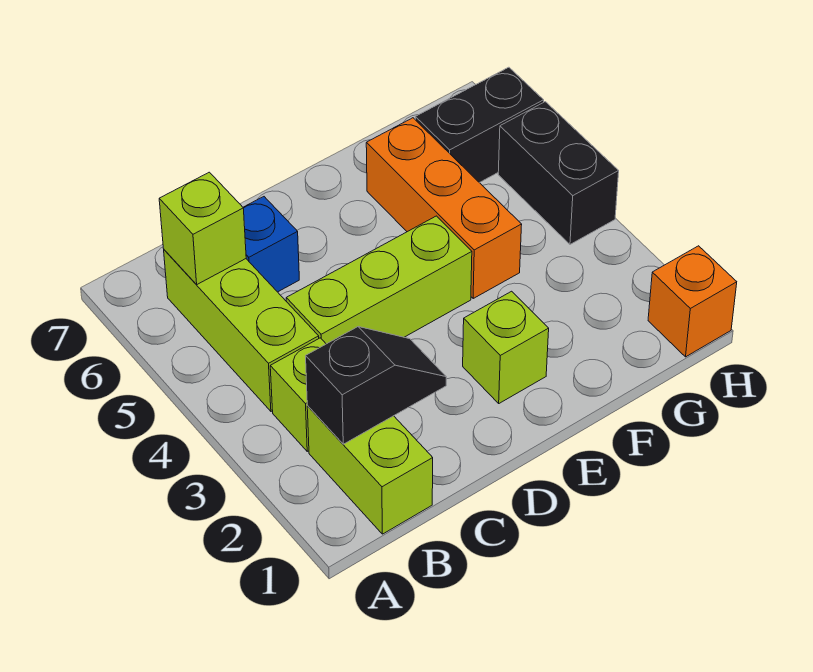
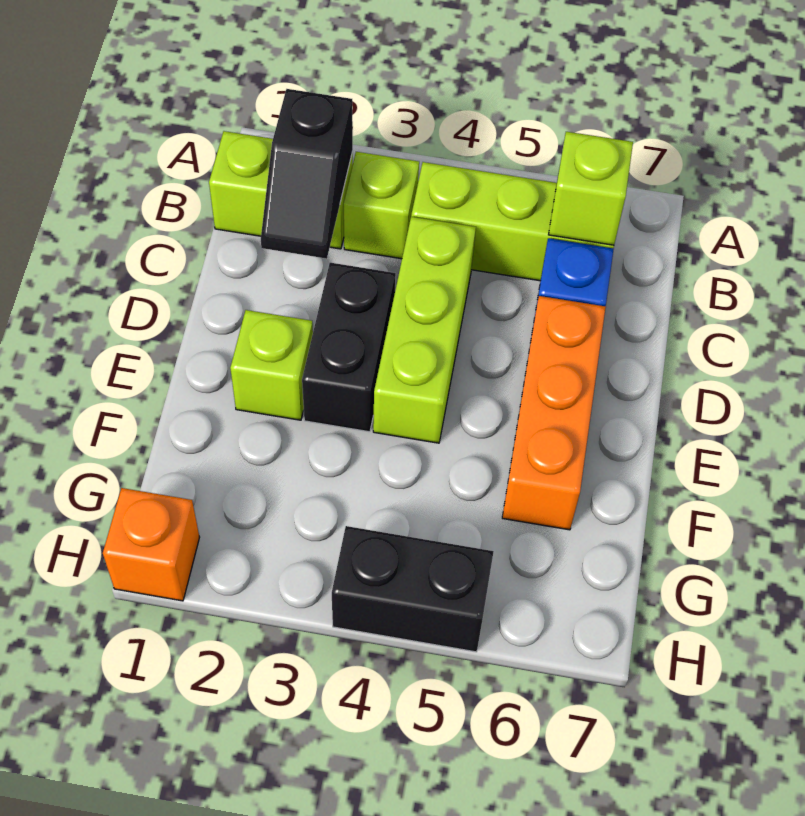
orange 1x3 brick [366,118,522,298] -> orange 1x3 brick turned to [502,296,606,530]
black 1x2 brick [415,67,544,183] -> black 1x2 brick moved to [302,263,396,432]

